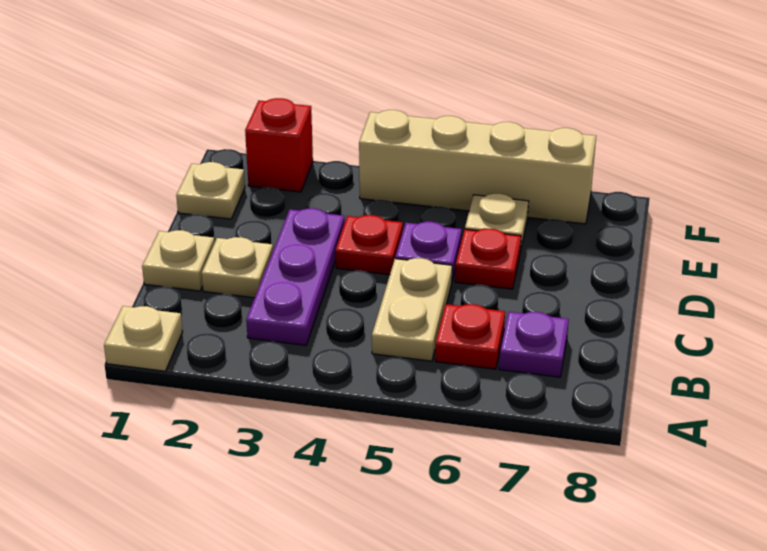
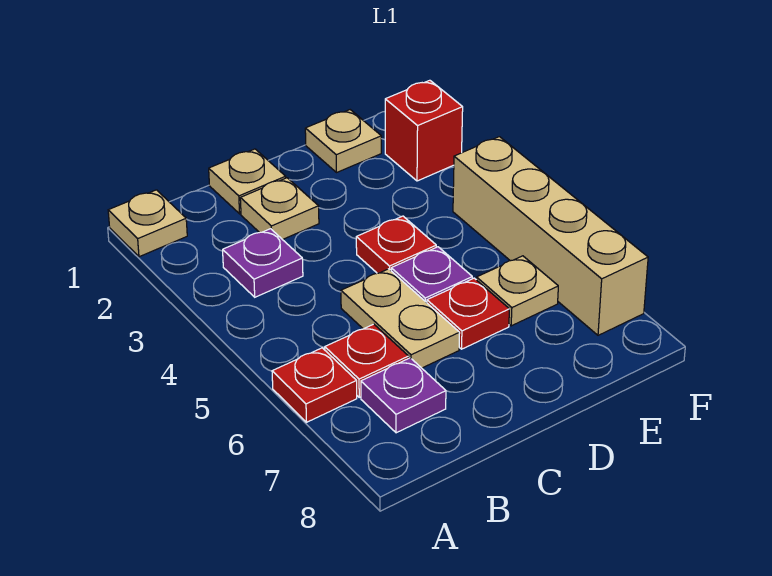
none -> red 1x1 plate [272,348,357,422]
purple 1x3 plate [246,208,345,345] -> purple 1x1 plate [223,229,303,297]
tan 1x2 plate [372,258,452,361] -> tan 1x2 plate turned to [341,269,460,368]

